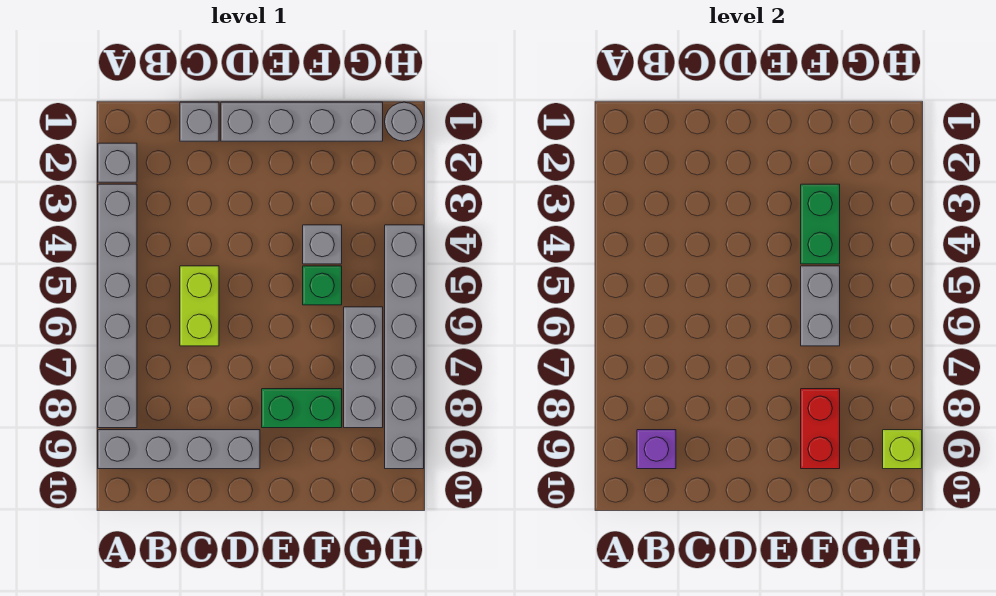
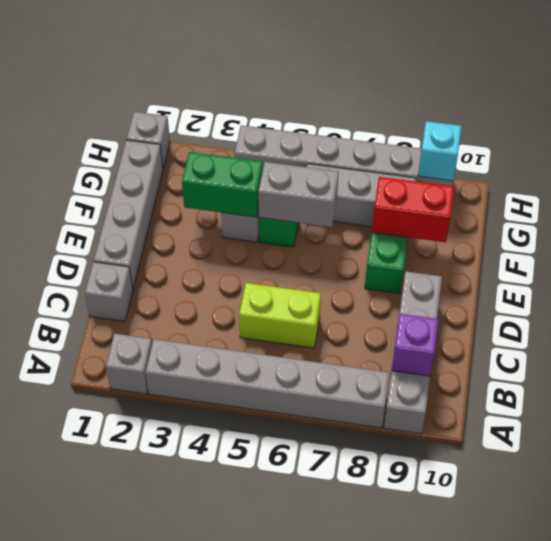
grey 1x1 round brick [385,102,424,141] -> grey 1x1 brick [127,112,170,168]
lime 1x1 brick [883,430,922,469] -> cyan 1x1 brick [418,121,461,181]

